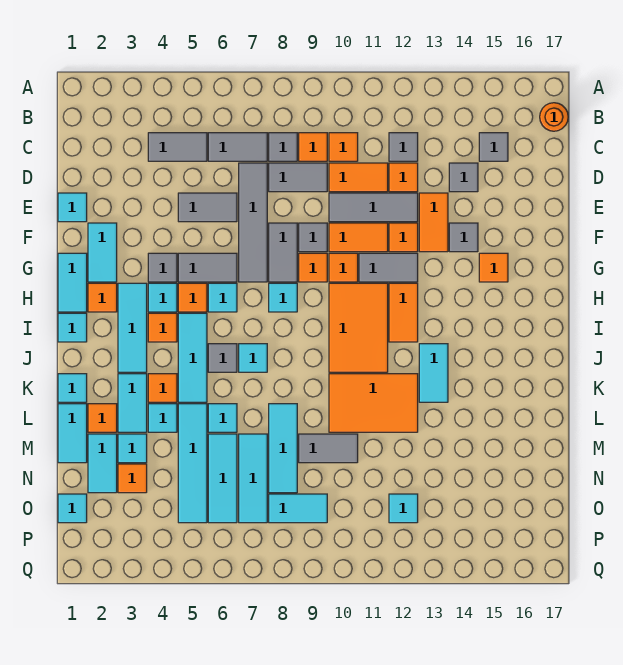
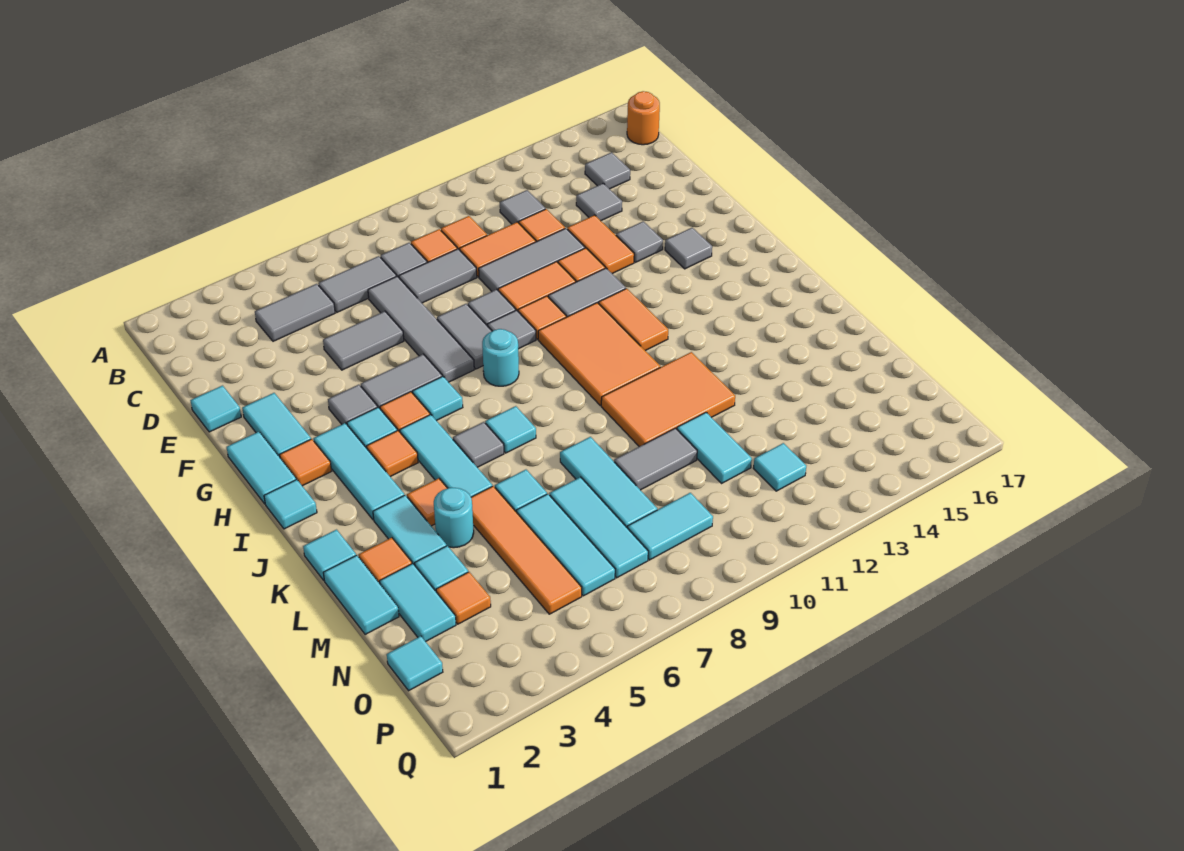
orange 1x1 tile [299,253,327,282] -> grey 1x1 tile [487,310,536,349]
orange 1x1 tile [479,253,508,282] -> grey 1x1 tile [665,228,712,269]
cyan 1x1 tile [269,283,297,312] -> cyan 1x1 round brick [482,329,519,386]
cyan 1x2 tile [419,344,448,402] -> cyan 1x2 tile moved to [677,412,752,484]
cyan 1x1 tile [148,404,177,432] -> cyan 1x1 round brick [434,487,474,548]
cyan 1x4 tile [178,404,207,523] -> orange 1x4 tile [471,486,582,614]

